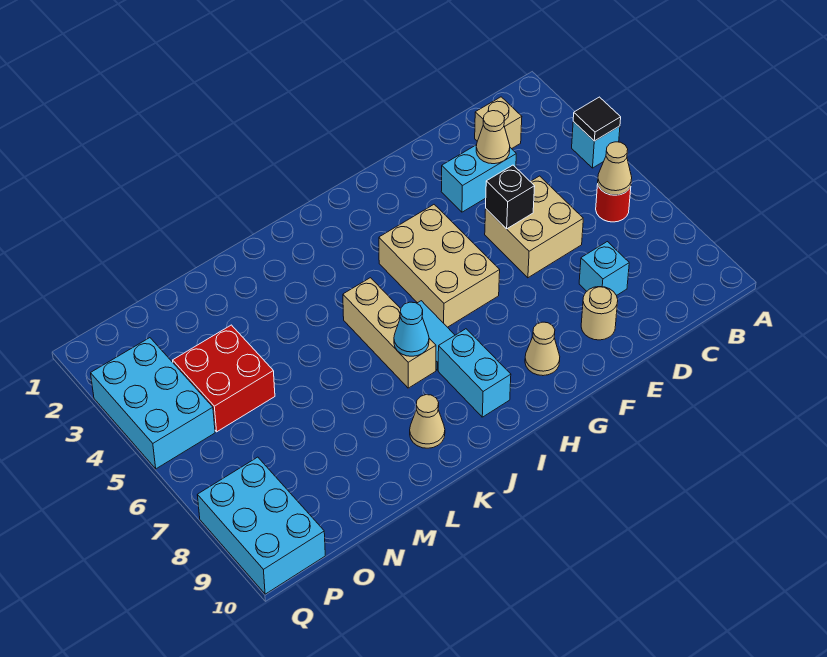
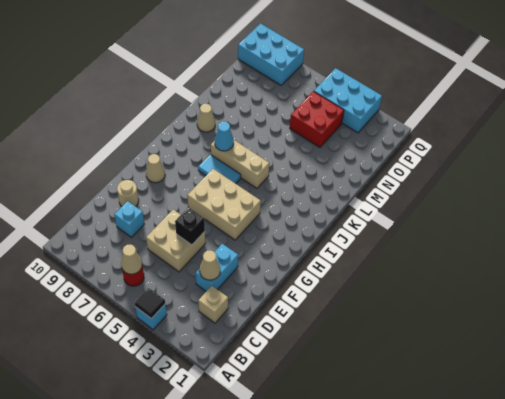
cyan 1x2 brick [438,329,511,417] -> none

